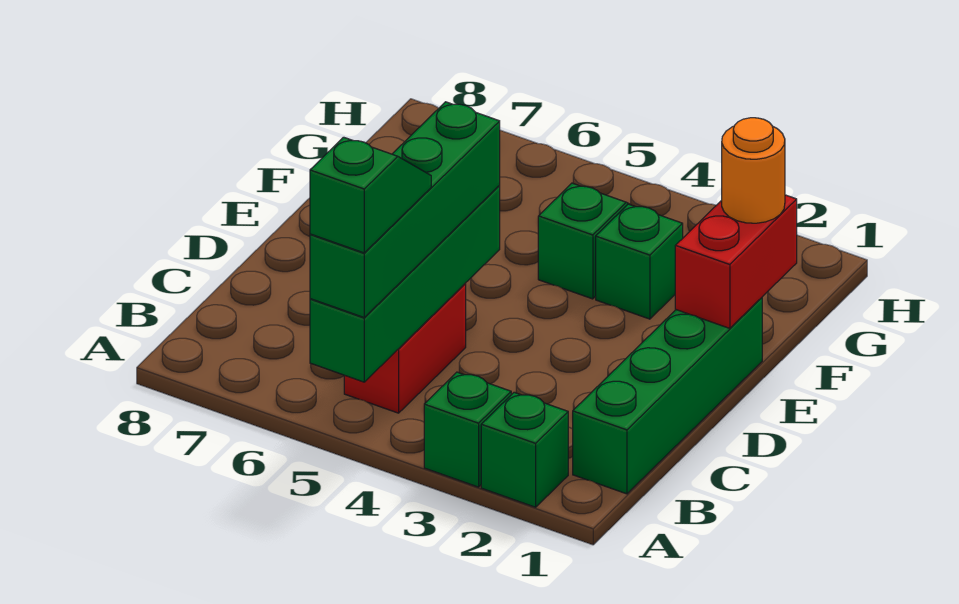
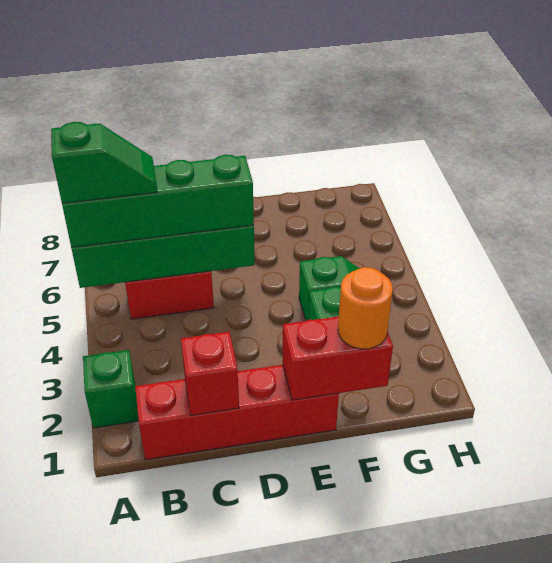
green 1x1 brick [424,372,511,487] -> none
green 1x4 brick [573,298,762,494] -> red 1x4 brick [135,365,339,460]
none -> red 1x1 brick [181,332,239,415]

